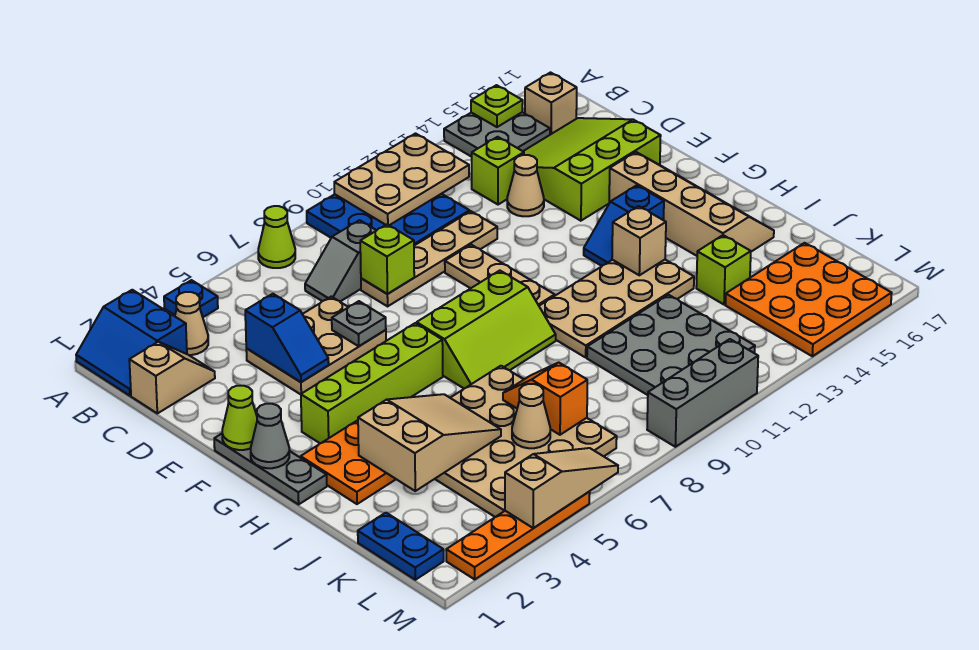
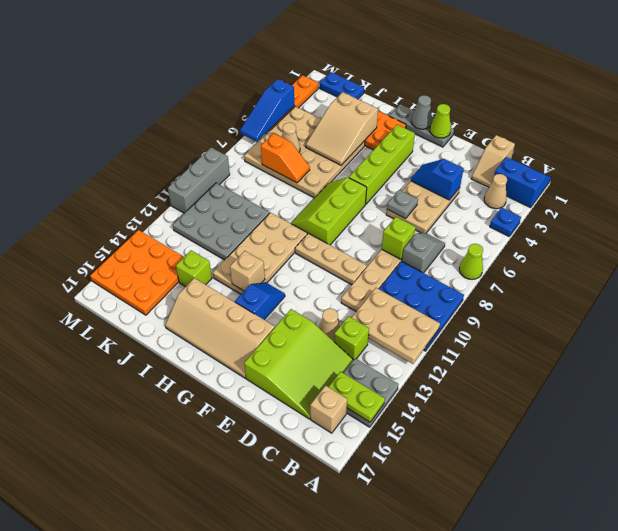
tan 2x3 plate [334,134,469,225] -> tan 2x3 plate turned to [352,288,440,364]
lime 1x1 plate [471,85,523,127] -> lime 1x2 plate [329,372,385,422]
tan 1x3 slope [505,448,618,528] -> blue 1x3 slope [240,79,294,142]

